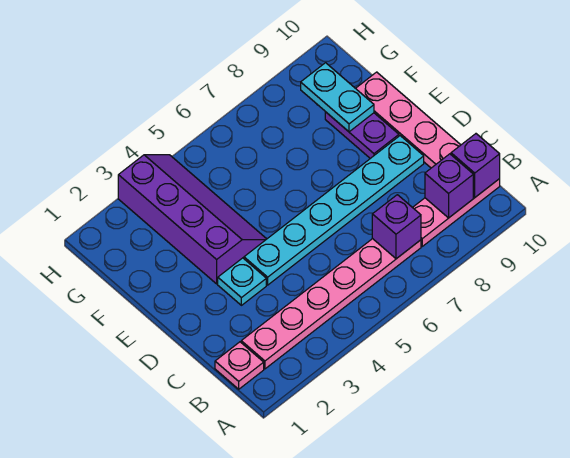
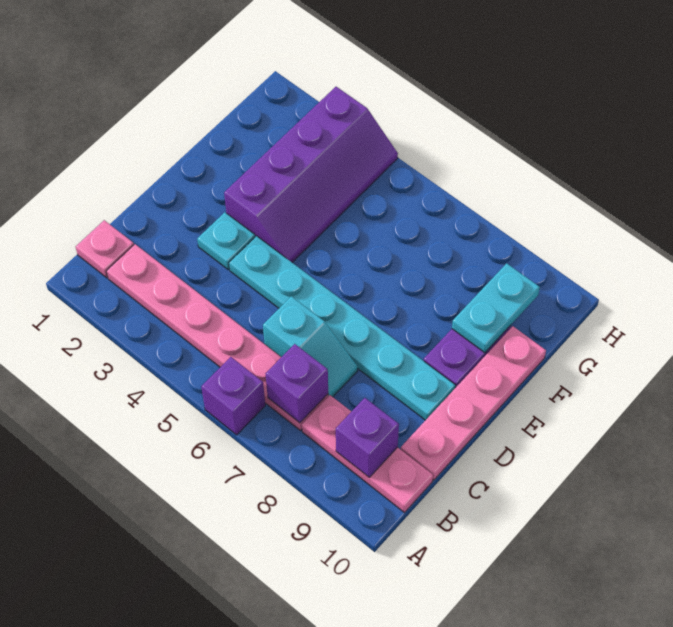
purple 1x1 brick [451,134,500,197] -> purple 1x1 brick moved to [201,357,265,435]
none -> cyan 1x2 slope [263,296,358,397]

